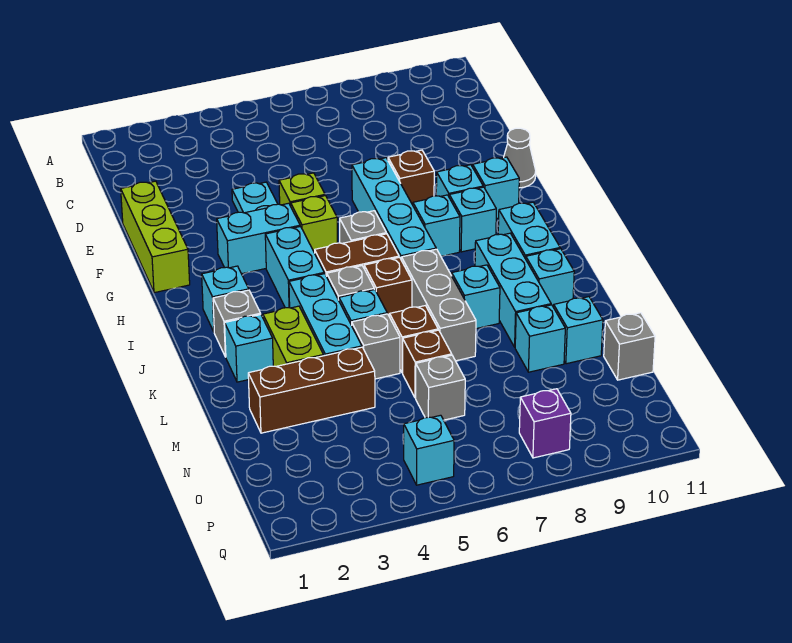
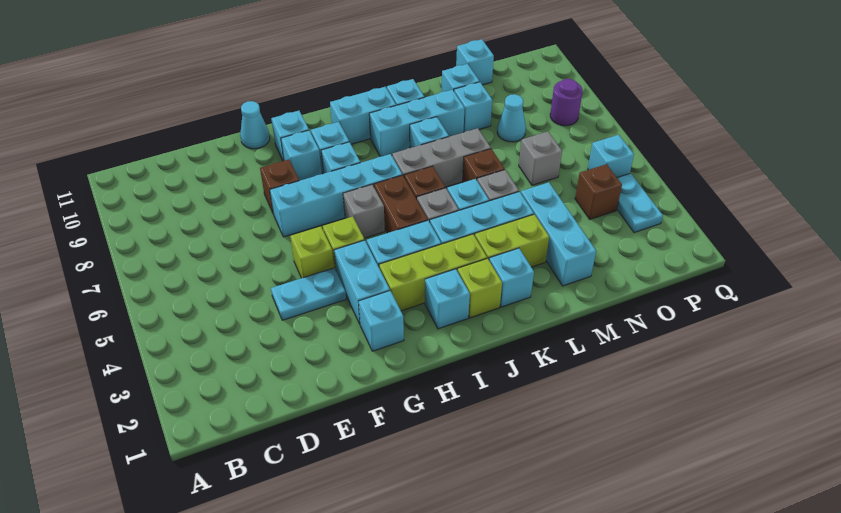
lime 1x3 brick [121,181,190,293] -> lime 1x3 brick moved to [379,234,487,311]
grey 1x1 cone [504,128,536,188] -> cyan 1x1 cone [240,101,270,149]
none -> cyan 1x1 brick [359,291,404,351]
grey 1x1 brick [213,290,261,357] -> lime 1x1 brick [457,258,502,318]
brown 1x3 brick [248,347,375,433] -> cyan 1x3 brick [521,182,596,286]
brown 1x1 brick [403,330,452,398] -> brown 1x1 brick moved to [575,164,622,219]
none -> cyan 1x1 cone [497,94,526,142]
grey 1x1 brick [604,313,655,380] -> cyan 1x1 brick [456,39,494,85]
none -> cyan 1x2 plate [617,173,663,233]
purple 1x1 brick [519,389,571,458] -> purple 1x1 round brick [550,79,582,126]

